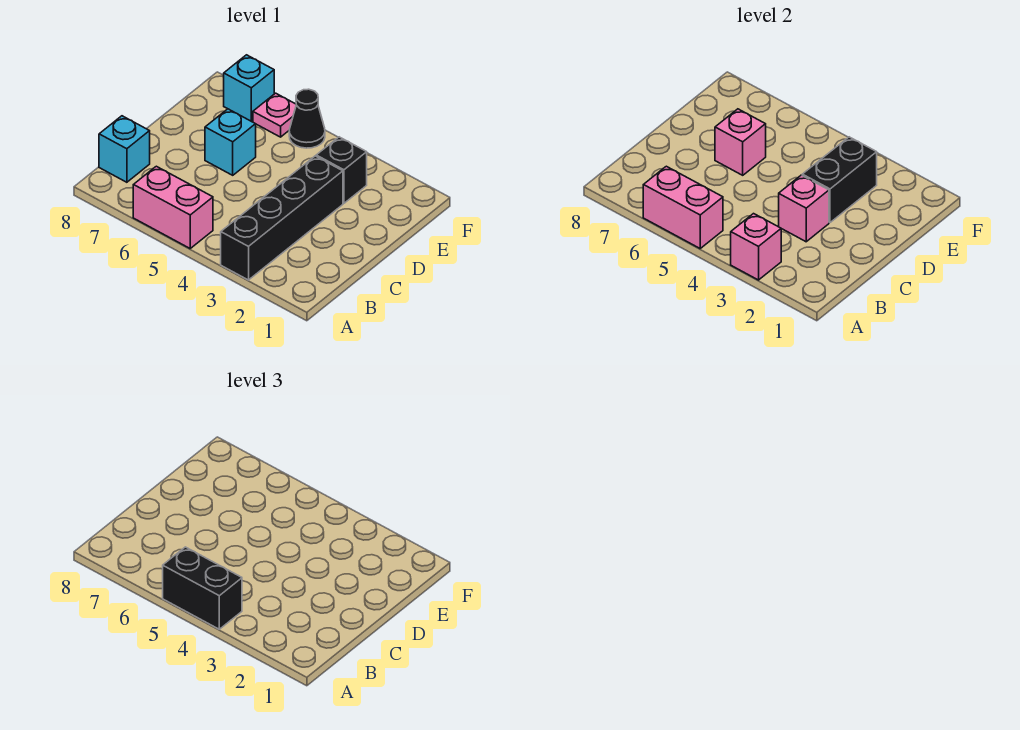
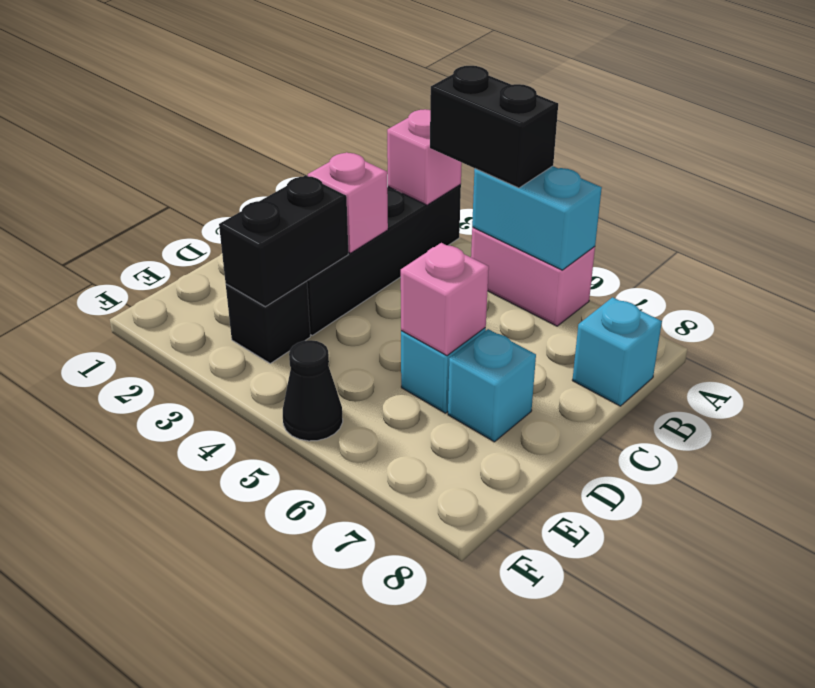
pink 1x2 brick [643,166,723,248] -> cyan 1x2 brick [472,166,602,270]
pink 1x1 plate [253,93,296,137] -> none
cyan 1x1 brick [224,55,274,121] -> cyan 1x1 brick moved to [448,329,536,442]

